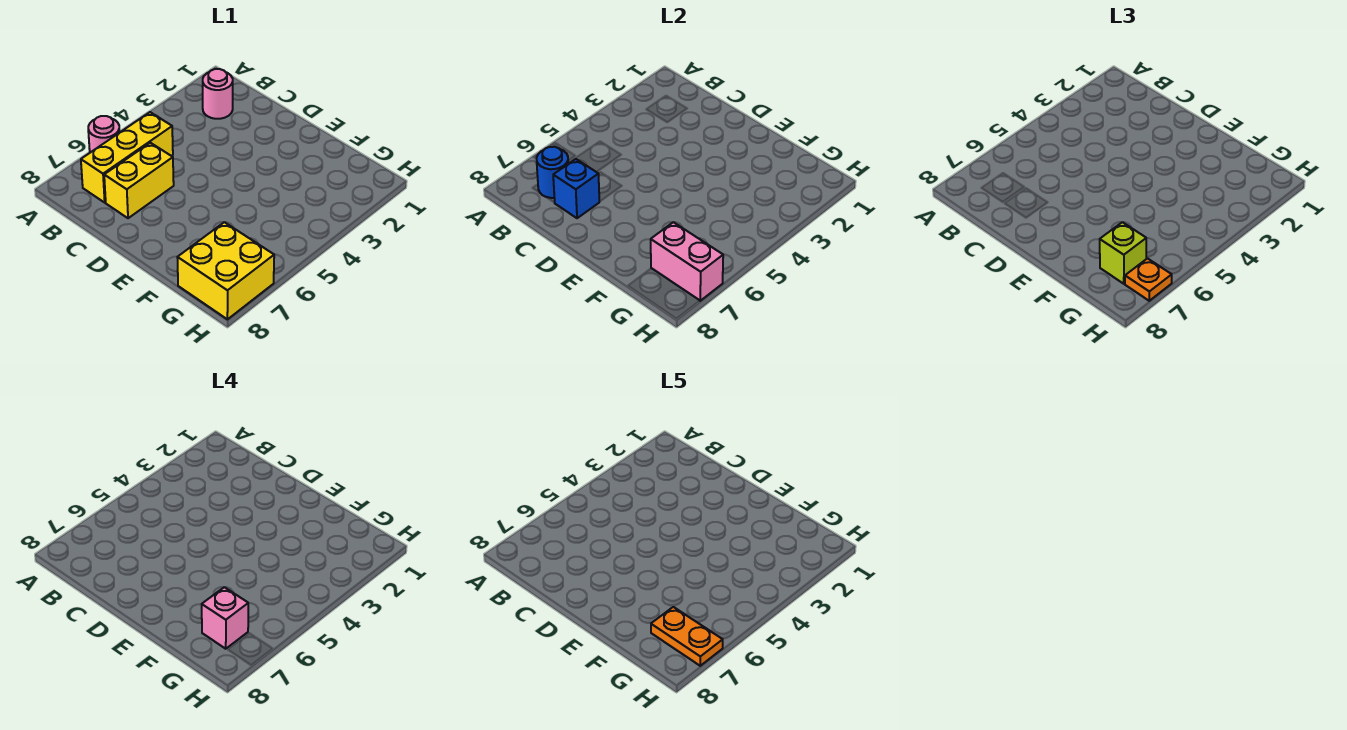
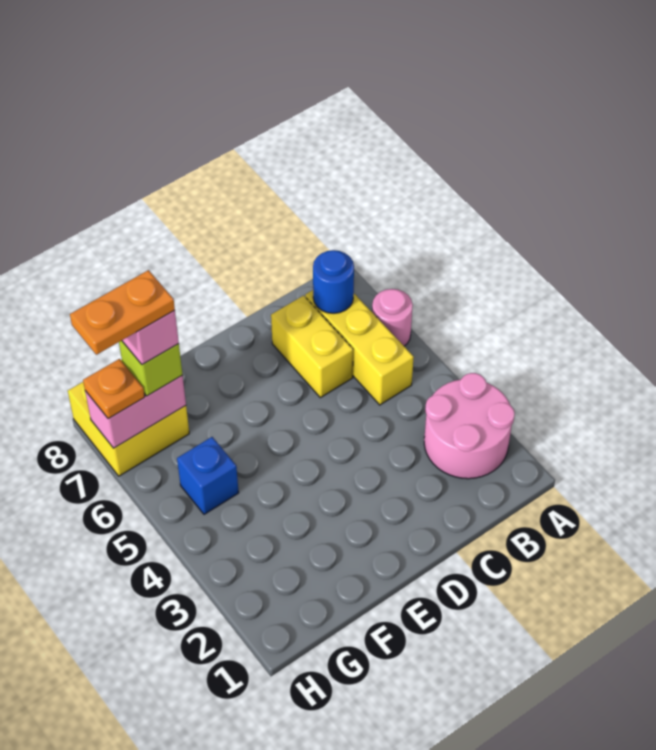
pink 1x1 round brick [203,69,233,119] -> pink 2x2 round brick [424,373,515,479]
blue 1x1 brick [553,159,599,218] -> blue 1x1 brick moved to [177,437,239,514]

